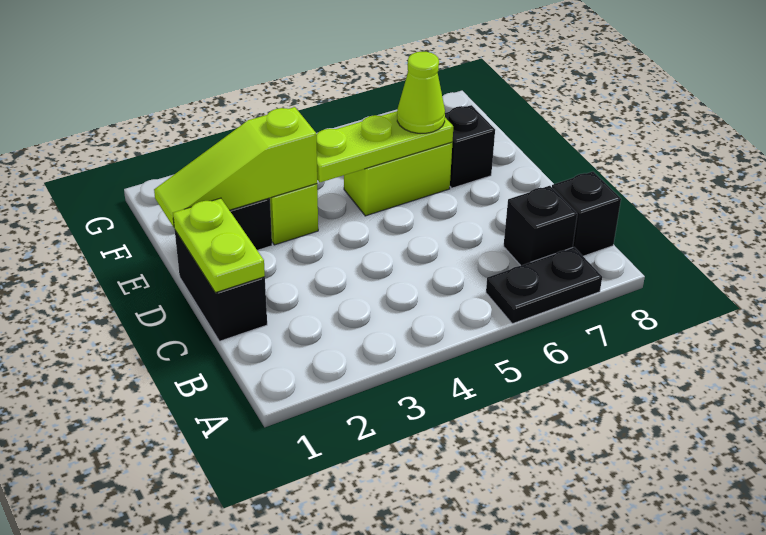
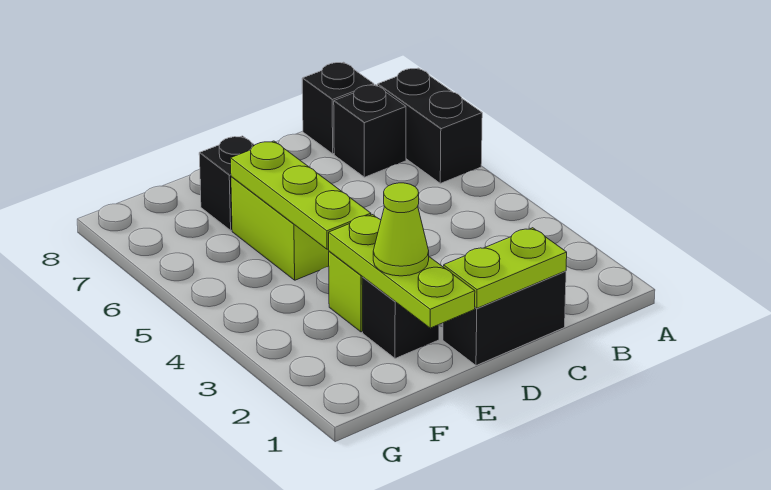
black 1x2 plate [486,247,602,324] -> black 1x2 brick [377,68,482,183]
lime 1x3 slope [154,107,317,227] -> lime 1x3 plate [329,215,475,328]
lime 1x1 cone [397,52,445,133] -> lime 1x1 cone moved to [373,183,429,276]

